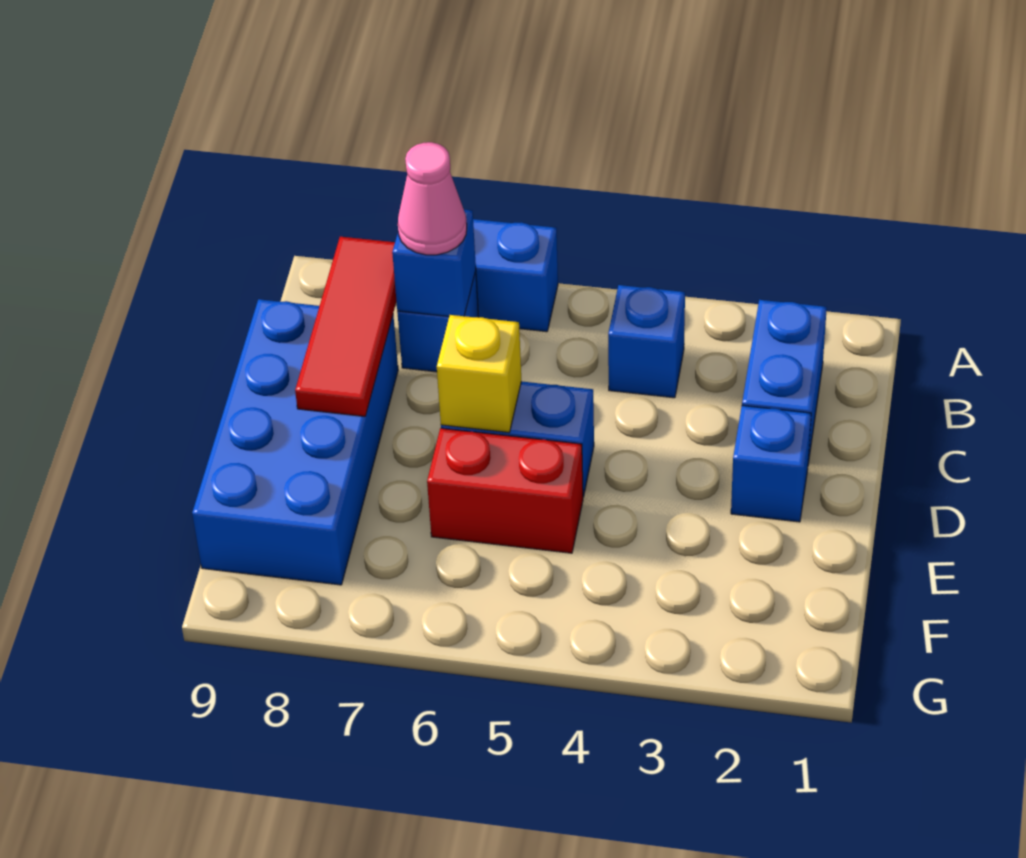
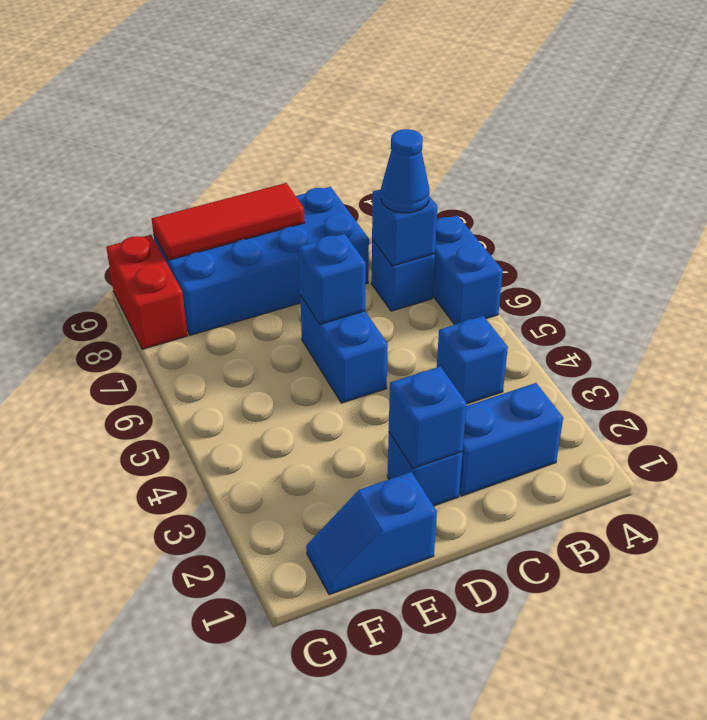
pink 1x1 cone [398,142,467,255] -> blue 1x1 cone [381,129,429,213]
red 1x3 tile [295,237,396,416] -> red 1x3 tile moved to [152,183,305,260]
none -> blue 1x1 brick [389,367,467,468]
yellow 1x1 brick [437,315,521,433] -> blue 1x1 brick [298,234,366,324]
none -> blue 1x2 slope [306,472,437,595]
red 1x2 brick [427,428,583,553] -> red 1x2 brick moved to [106,235,188,349]

